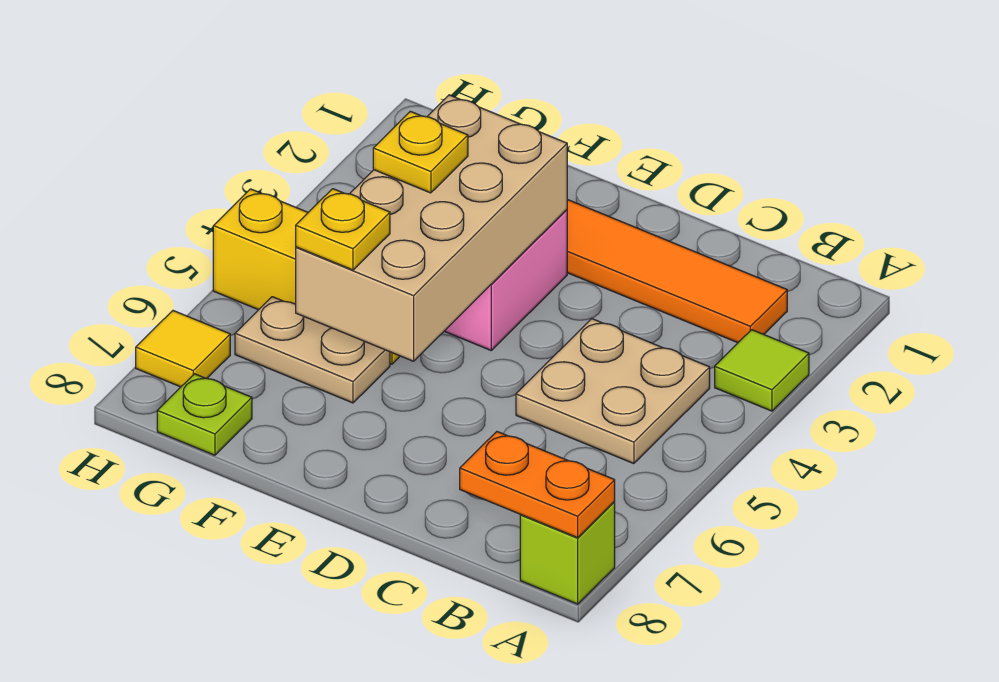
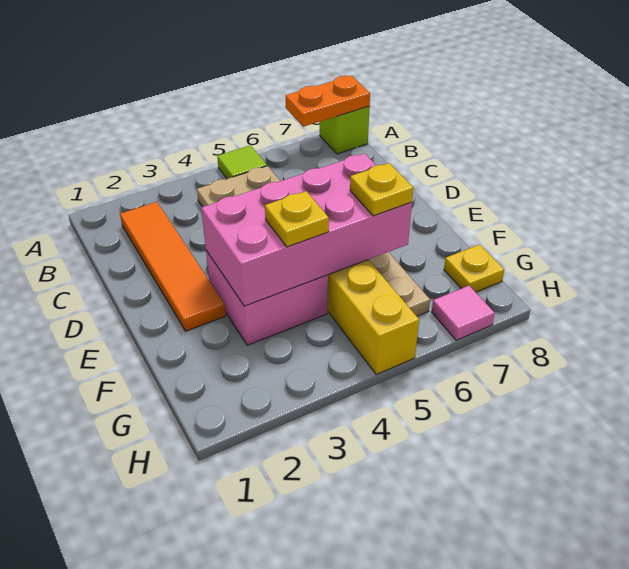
lime 1x1 tile [715,330,809,411] -> lime 1x1 tile moved to [217,145,267,179]
orange 1x2 plate [460,432,615,538] -> orange 1x2 plate turned to [285,76,370,127]
tan 2x4 brick [296,95,567,361] -> pink 2x4 brick [201,153,412,306]
lime 1x1 plate [157,374,252,455] -> yellow 1x1 plate [444,244,504,292]
yellow 1x1 tile [136,311,230,387] -> pink 1x1 tile [432,286,495,340]

